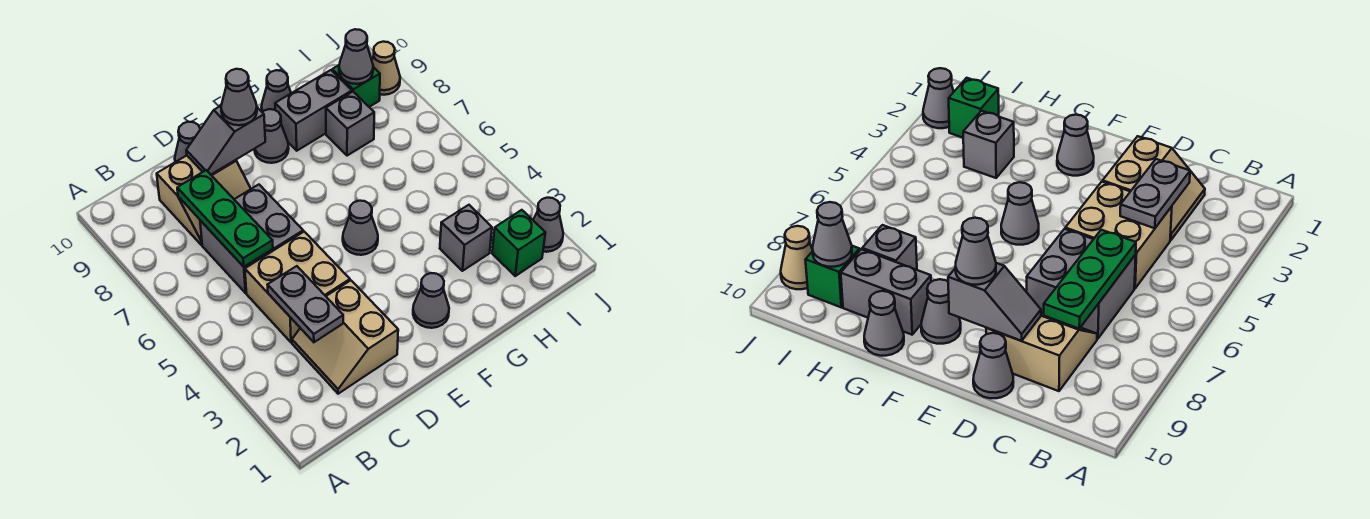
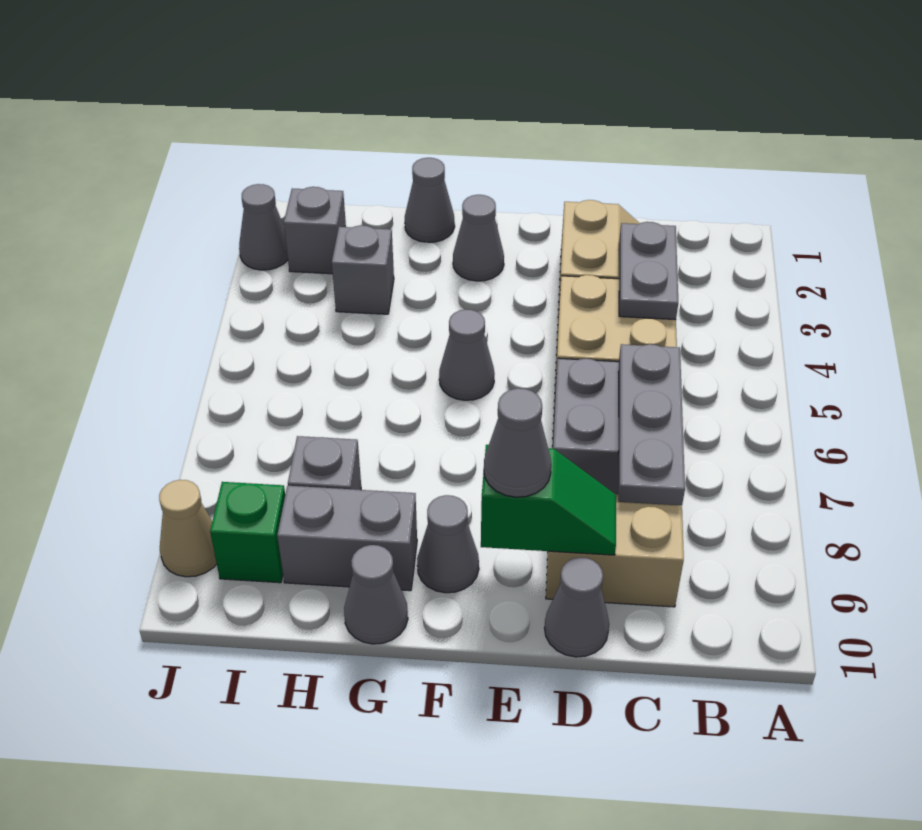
green 1x3 plate [177,170,273,267] -> grey 1x3 plate [618,344,685,506]
grey 1x2 slope [186,106,265,175] -> green 1x2 slope [481,445,616,555]
green 1x1 brick [492,210,545,276] -> grey 1x1 brick [284,187,346,274]
grey 1x1 cone [339,29,373,84] -> grey 1x1 cone moved to [405,158,455,242]

